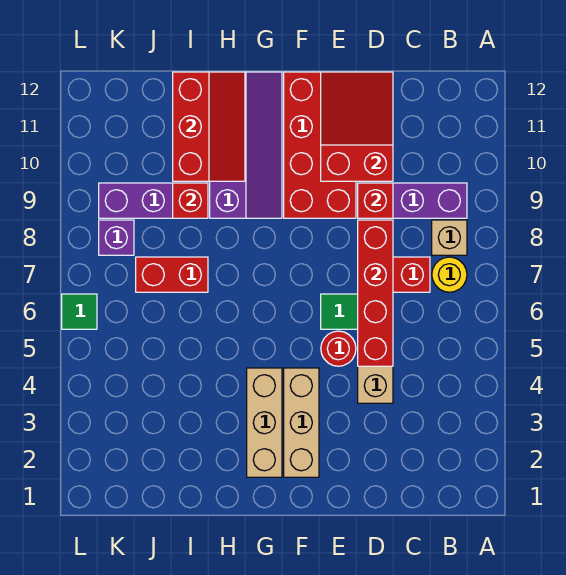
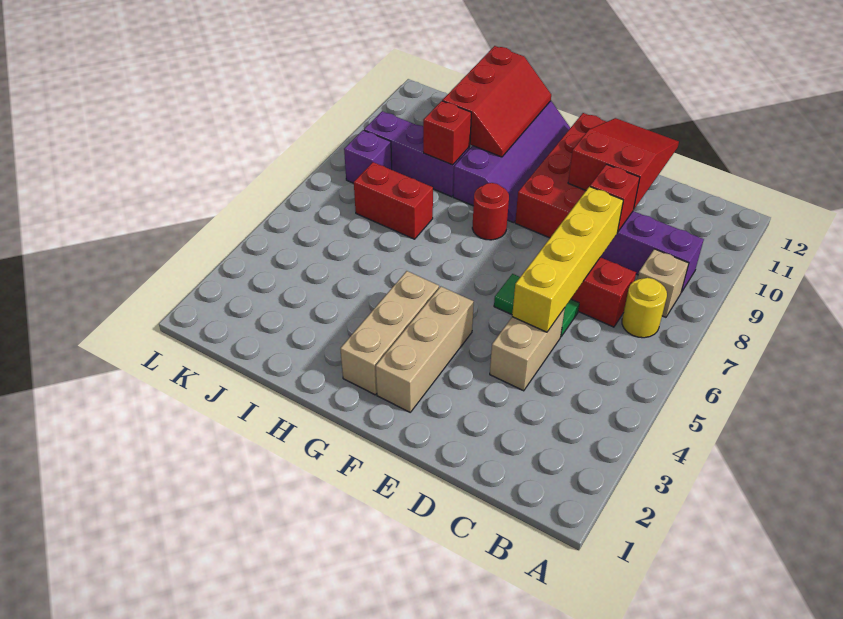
red 1x4 brick [358,220,393,366] -> yellow 1x4 brick [512,187,623,332]
red 1x1 round brick [321,331,356,366] -> red 1x1 round brick moved to [472,183,509,240]
green 1x1 tile [62,294,97,329] -> none

